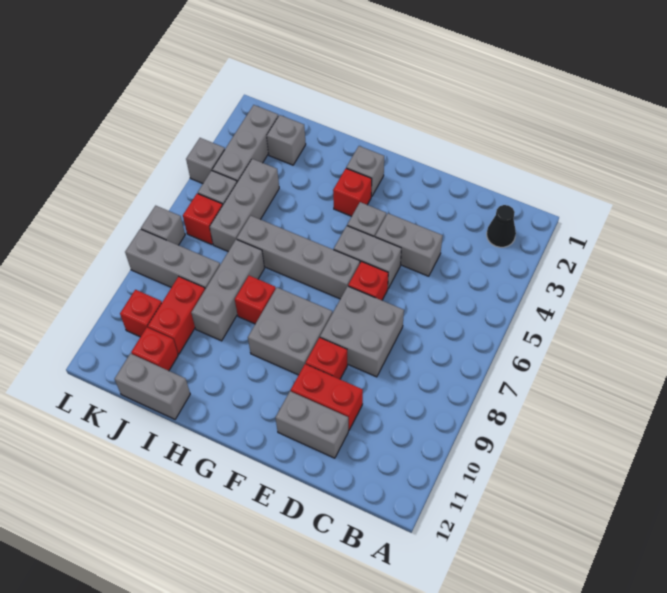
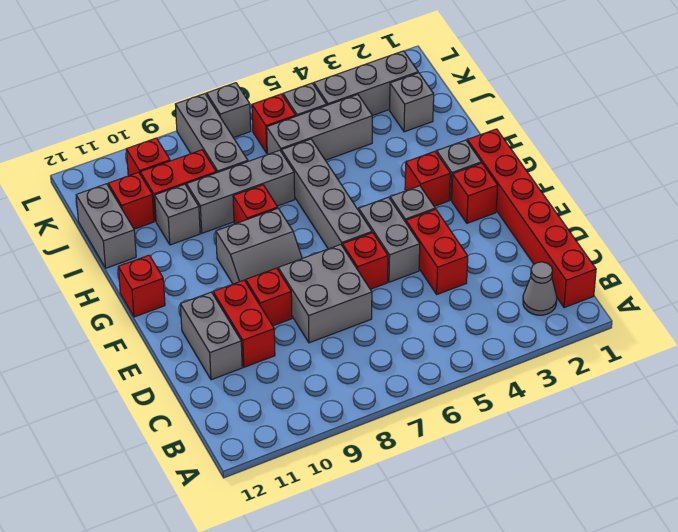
none -> red 1x6 brick [467,129,596,308]
black 1x1 cone [487,205,516,247] -> grey 1x1 cone [523,262,557,315]
grey 1x2 brick [375,213,443,276] -> red 1x2 brick [406,209,468,294]
none -> red 1x1 brick [452,163,498,223]
grey 2x2 brick [248,288,332,375] -> grey 2x2 slope [216,208,302,284]
none -> red 1x1 brick [118,255,165,317]
grey 1x1 brick [186,138,225,183] -> grey 1x1 brick moved to [155,184,200,245]

